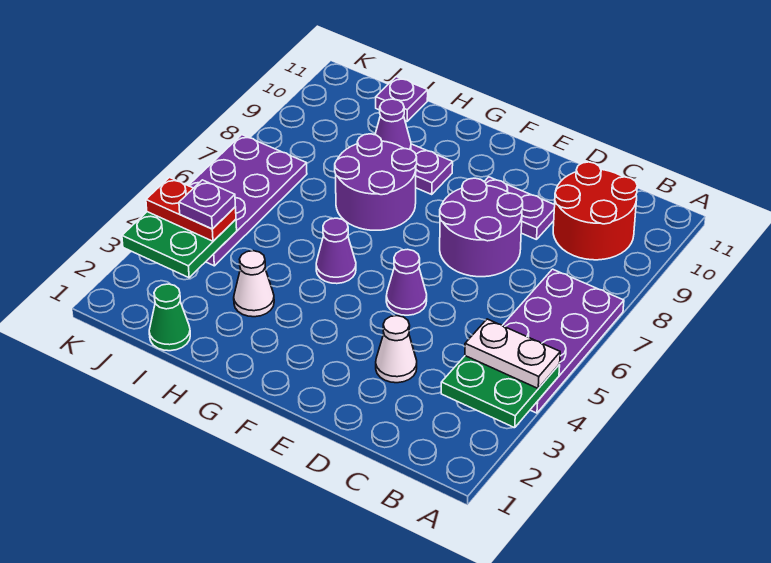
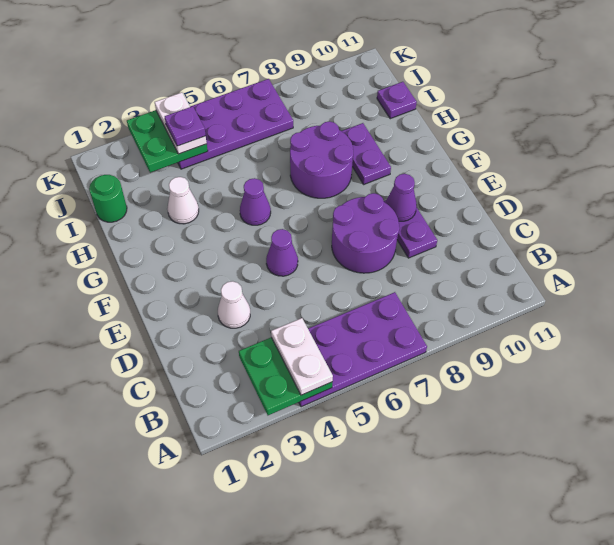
red 2x2 round brick [553,162,637,260] -> none
purple 1x1 cone [375,99,411,150] -> purple 1x1 cone moved to [386,174,417,221]
green 1x1 cone [149,284,190,351] -> green 1x1 round brick [89,175,127,222]
red 1x2 plate [146,177,236,241] -> white 1x2 plate [155,92,207,154]

